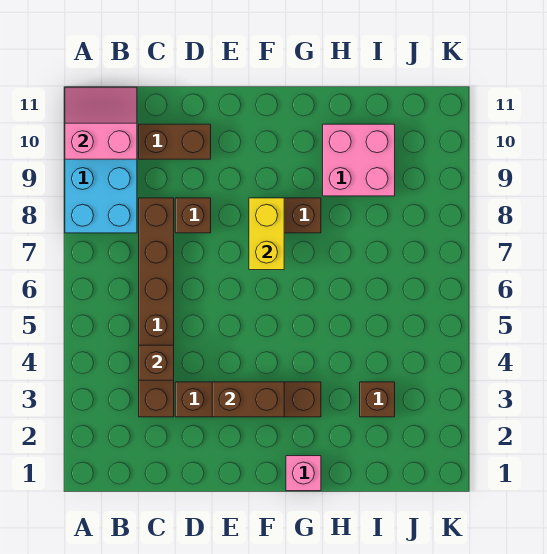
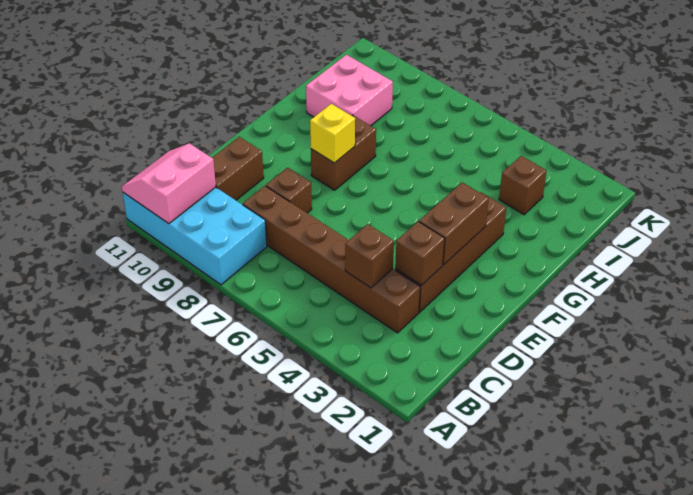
none -> brown 1x1 brick [395,222,445,285]
yellow 1x2 brick [249,198,284,270] -> yellow 1x1 brick [310,104,355,163]
pink 1x1 brick [286,456,321,491] -> none

